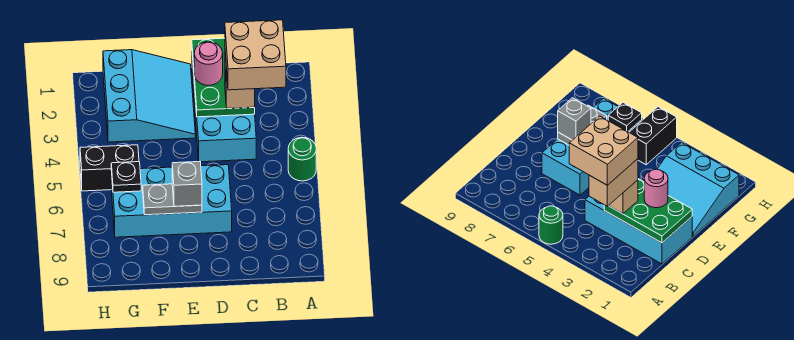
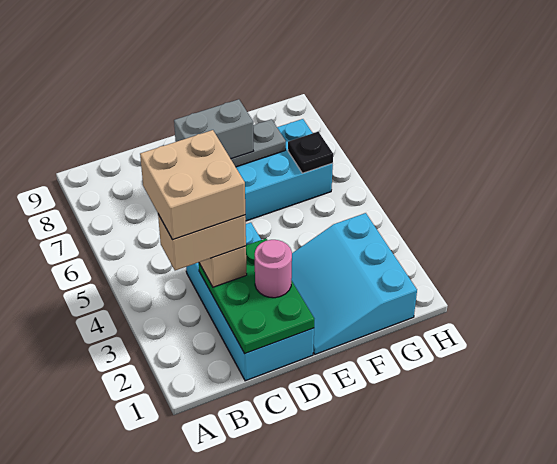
green 1x1 round brick [288,137,316,181] -> none
grey 1x1 brick [172,161,202,206] -> grey 1x2 brick [174,99,253,159]
black 1x2 brick [80,145,139,191] -> none

